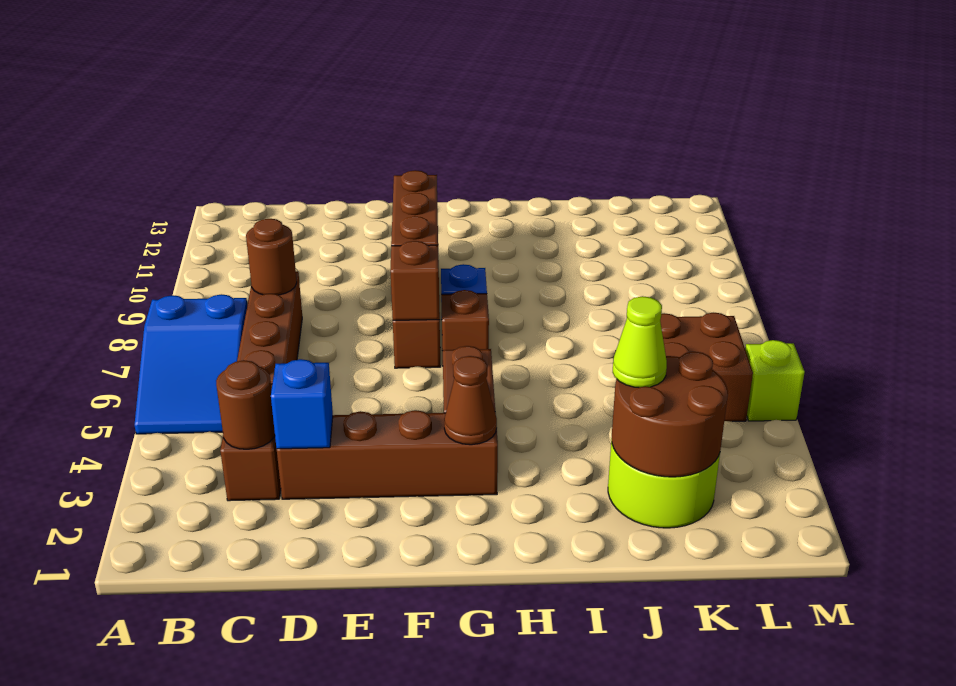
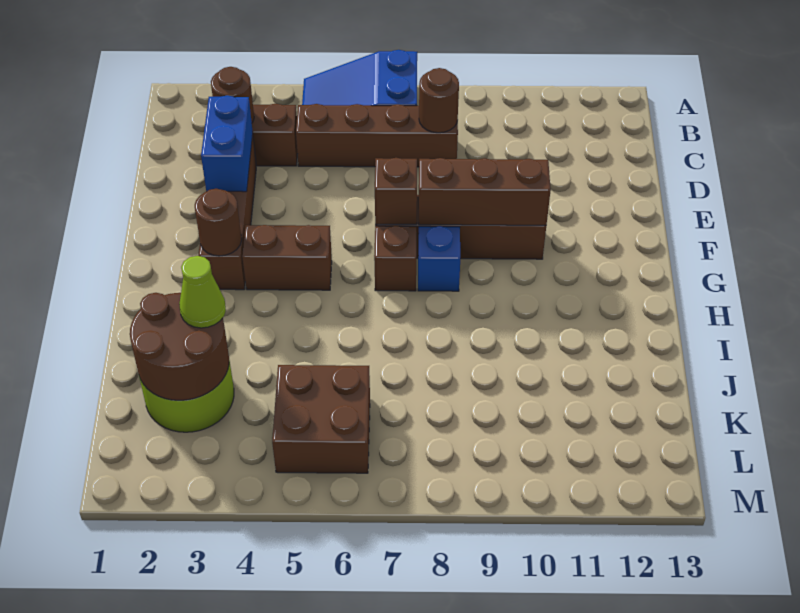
blue 1x1 brick [271,359,333,449] -> blue 1x2 brick [201,95,253,192]
brown 1x1 cone [444,356,497,445] -> brown 1x1 round brick [195,189,242,256]
lime 1x1 brick [745,340,805,421] -> none

